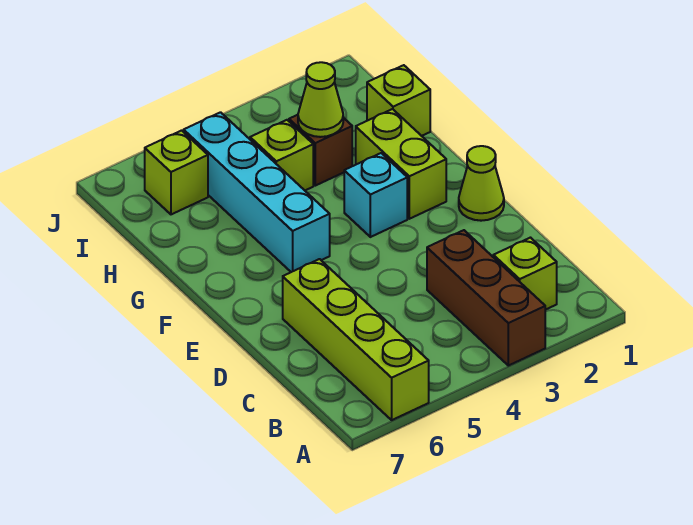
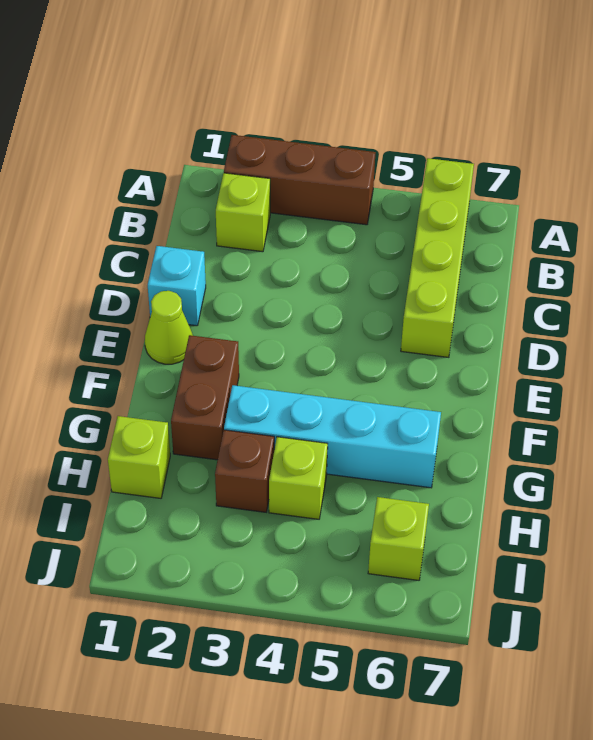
brown 1x3 brick [427,230,545,366] -> brown 1x3 brick turned to [224,135,376,225]
lime 1x2 brick [356,109,446,219] -> brown 1x2 brick [171,335,239,460]
cyan 1x1 brick [344,153,407,237] -> cyan 1x1 brick moved to [148,246,206,326]
cyan 1x4 brick [184,112,330,272] -> cyan 1x4 brick turned to [224,385,441,488]
lime 1x1 cone [298,62,343,137] -> none

